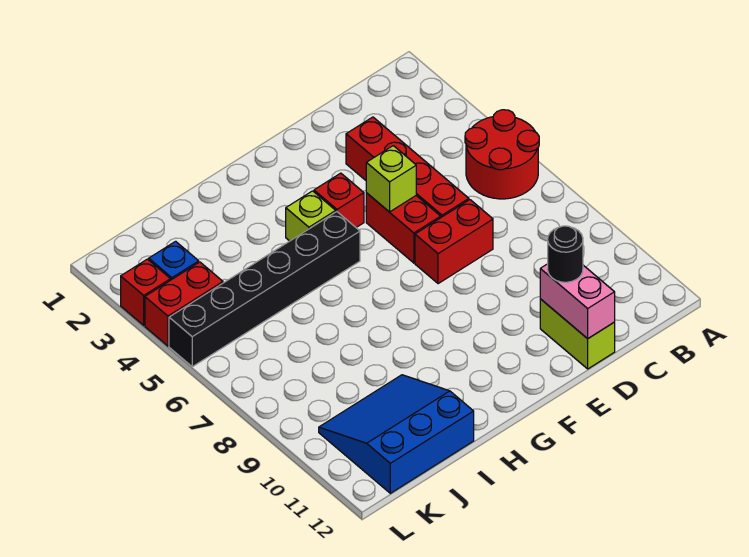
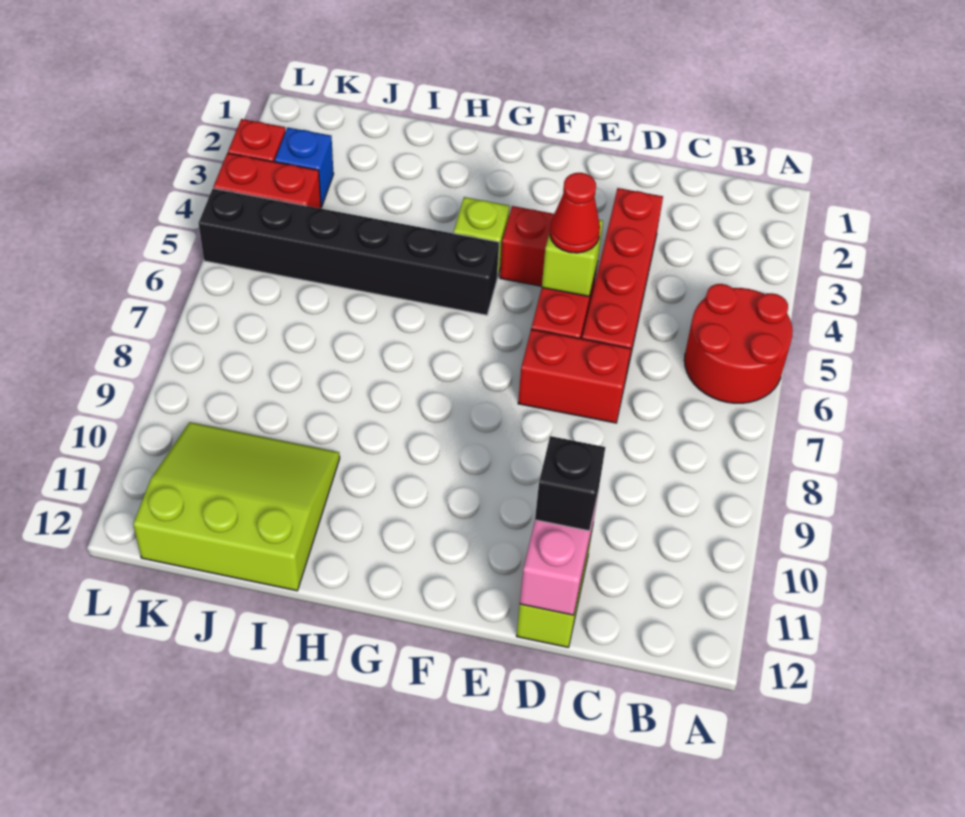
black 1x1 round brick [548,226,583,282] -> black 1x1 brick [535,436,605,531]
none -> red 1x1 cone [550,173,600,253]
blue 3x3 slope [319,375,474,493] -> lime 3x3 slope [133,422,340,591]

